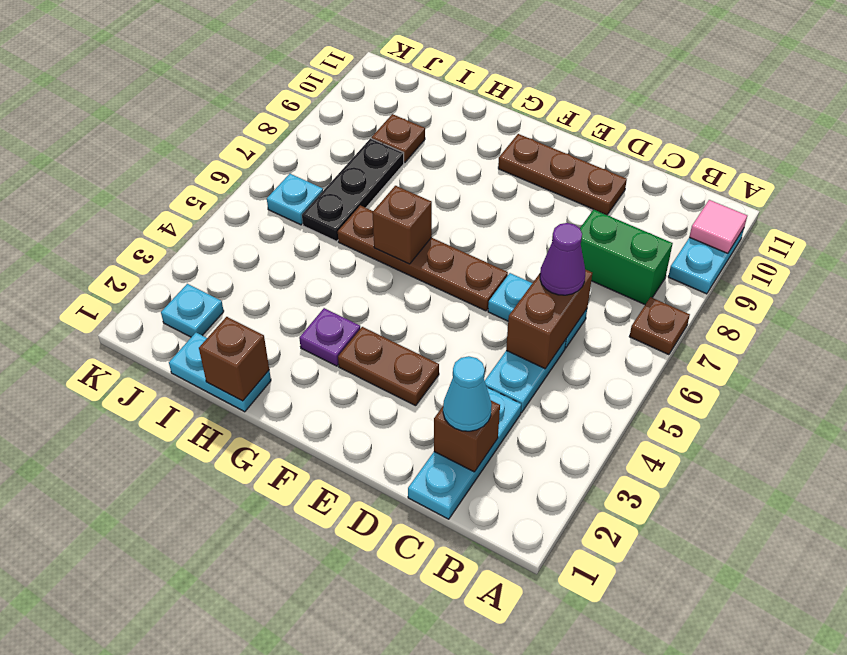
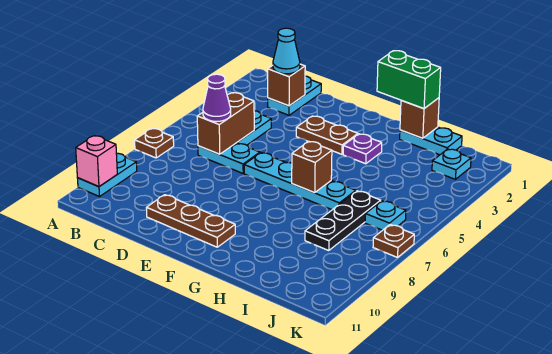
pink 1x1 tile [689,200,747,253] -> pink 1x1 brick [76,136,117,187]
green 1x2 brick [580,209,673,305] -> green 1x2 brick moved to [377,51,441,109]
cyan 1x3 plate [408,388,521,519] -> cyan 1x2 plate [268,76,321,115]
brown 1x4 plate [338,205,508,311] -> cyan 1x4 plate [244,153,356,210]
brown 1x1 plate [372,114,425,163] -> brown 1x1 plate moved to [373,225,414,257]

